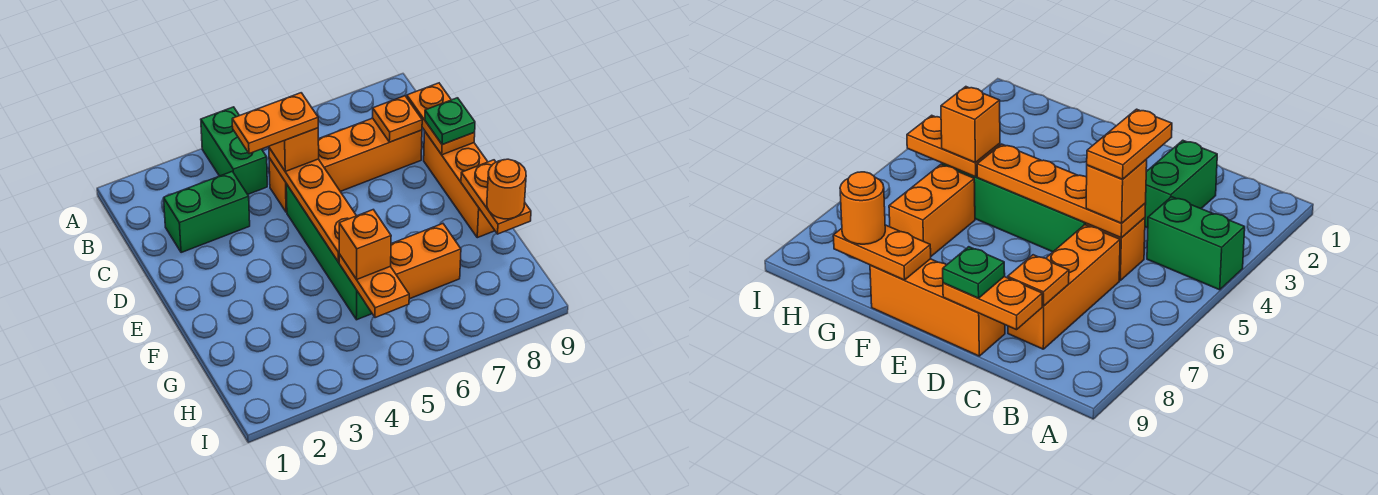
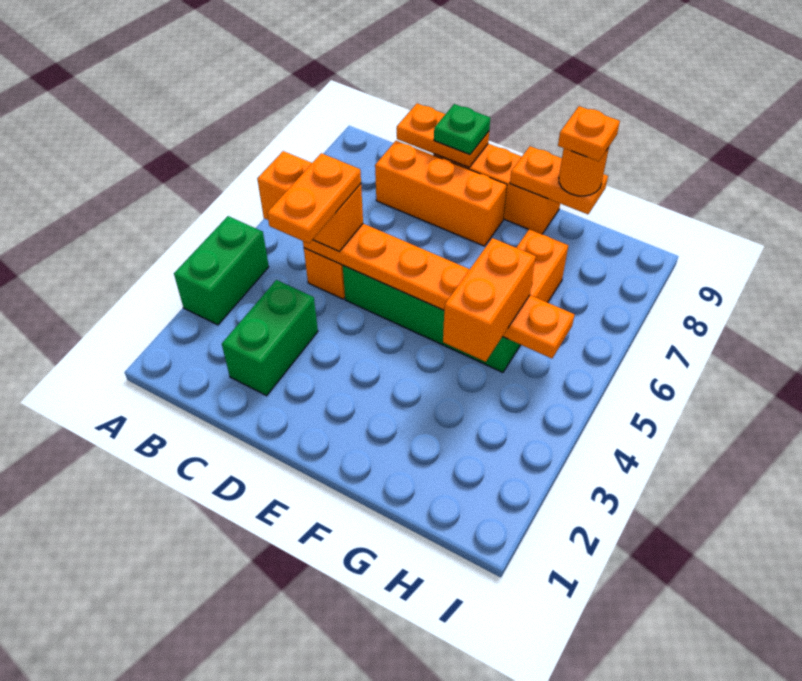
green 1x2 brick [201,107,267,194] -> green 1x2 brick turned to [174,216,269,325]
orange 1x1 brick [269,128,319,171] -> orange 1x2 brick [257,151,363,251]
orange 1x3 brick [318,118,422,191] -> orange 1x3 brick turned to [375,141,507,246]
orange 1x1 plate [373,96,422,142] -> orange 1x1 plate moved to [558,106,620,161]
orange 1x1 brick [339,210,391,279] -> orange 1x2 brick [443,238,536,362]

